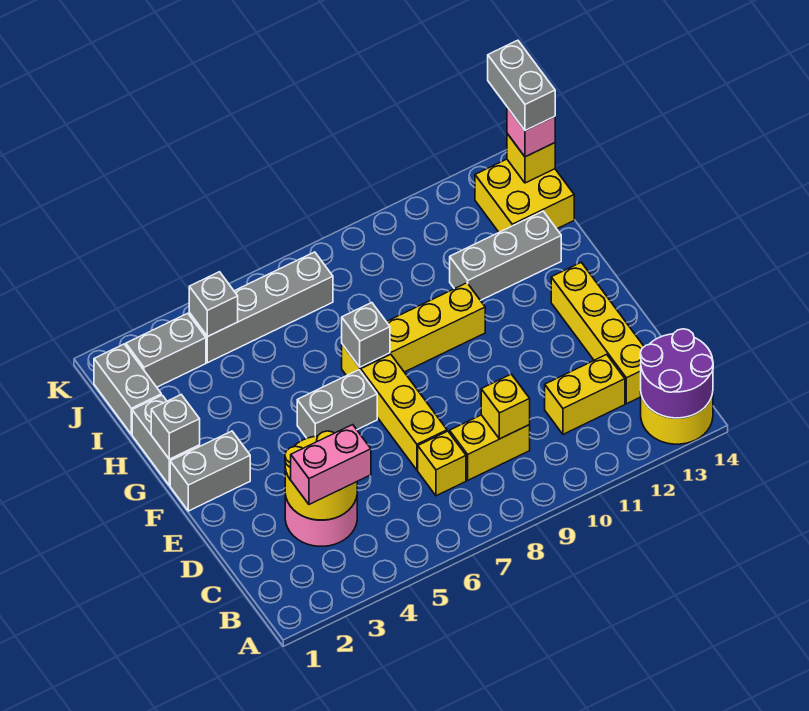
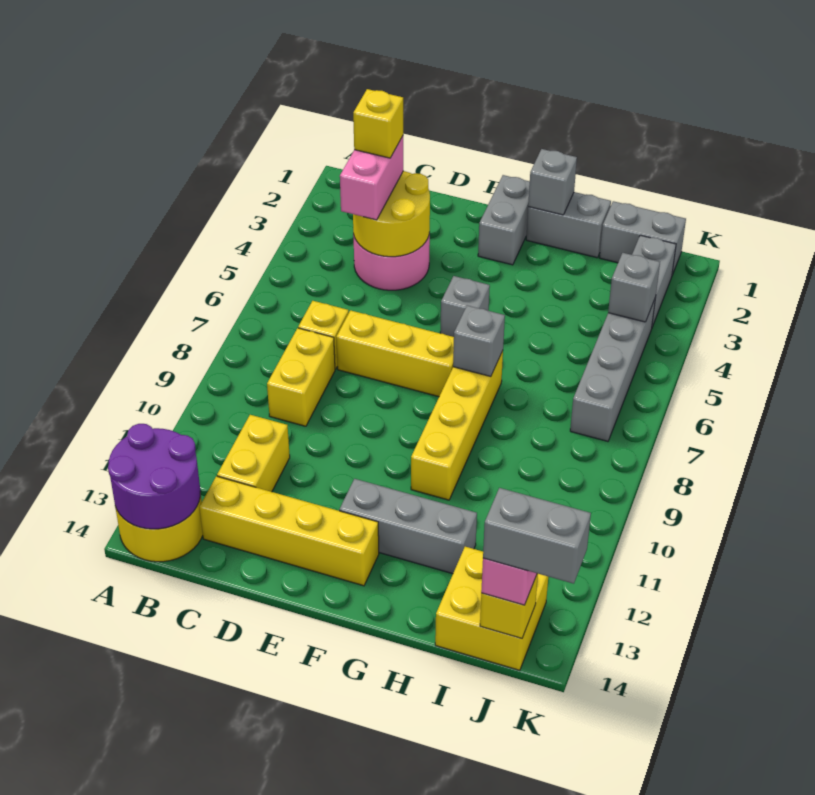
yellow 1x1 brick [481,374,530,439] -> yellow 1x1 brick moved to [353,89,403,158]
grey 1x2 brick [297,370,377,438] -> grey 1x1 brick [440,276,490,337]
grey 1x3 brick [450,211,561,300] -> grey 1x3 brick turned to [339,479,477,574]

